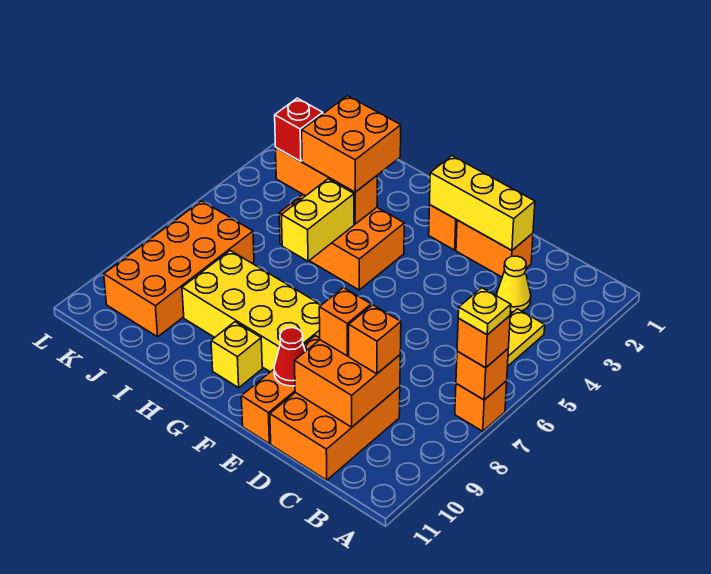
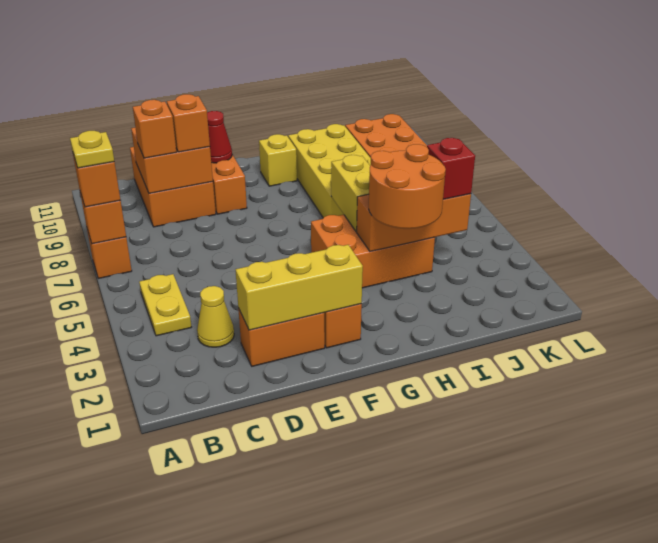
yellow 2x4 brick [182,251,321,372] -> yellow 2x4 brick turned to [288,124,371,218]
orange 2x2 brick [302,96,401,192] -> orange 2x2 round brick [369,144,446,229]

